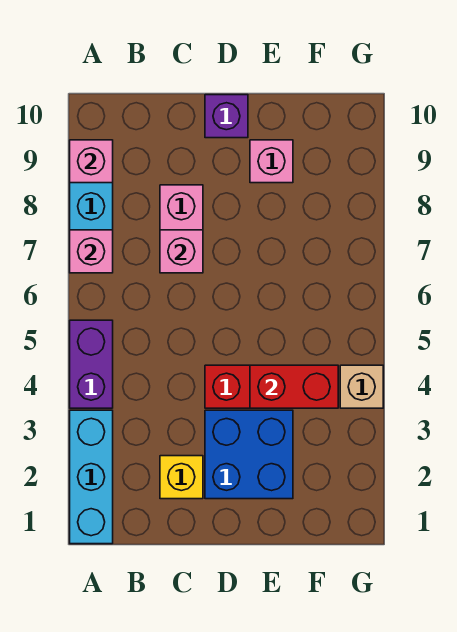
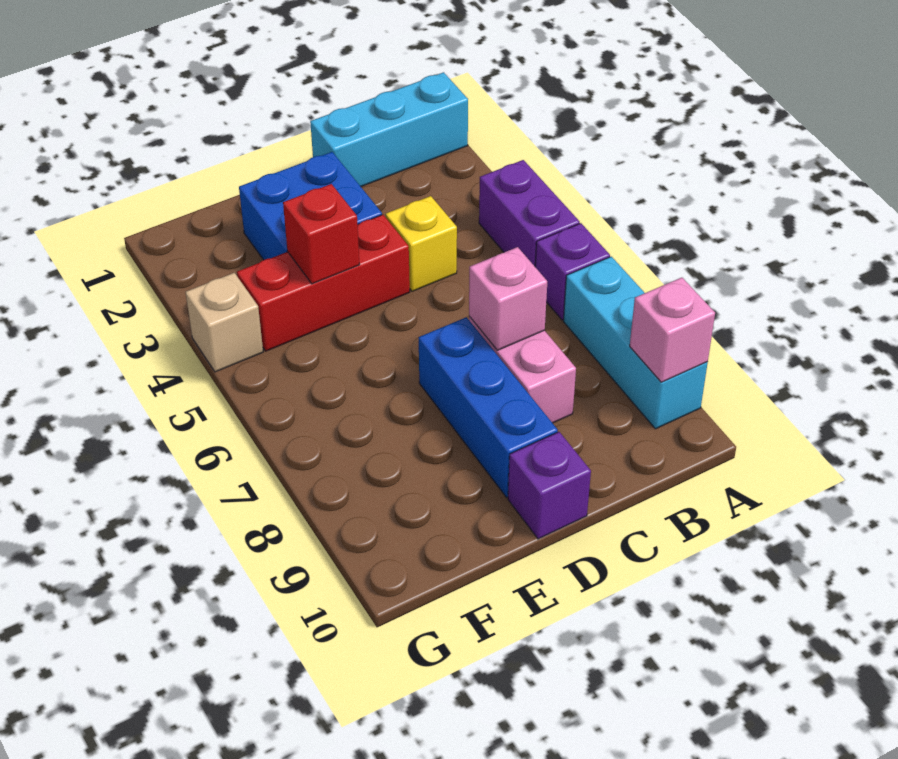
cyan 1x3 brick [70,410,113,544] -> cyan 1x3 brick turned to [310,72,468,186]
none -> purple 1x1 brick [535,223,610,320]
pink 1x1 brick [70,230,113,273] -> none
yellow 1x1 brick [160,456,203,499] -> yellow 1x1 brick moved to [386,196,457,291]
none -> blue 1x3 brick [419,317,558,497]
red 1x2 brick [250,365,338,408] -> red 1x1 brick [283,184,360,284]
pink 1x1 brick [250,140,293,183] -> none

